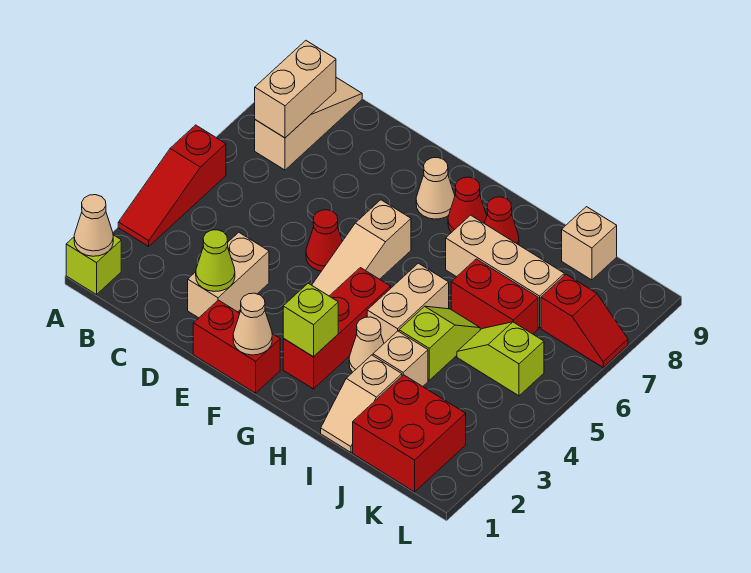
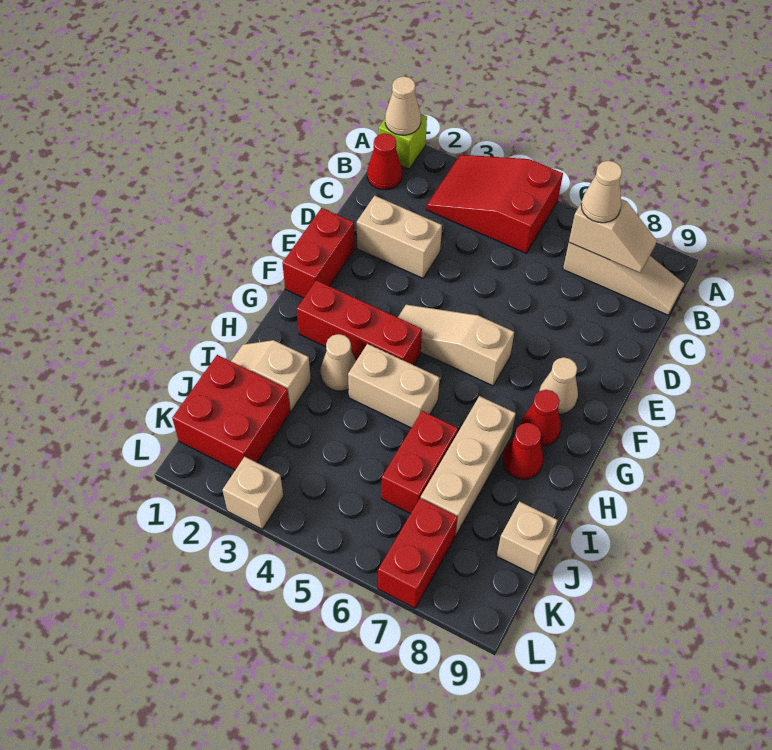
red 1x3 slope [118,125,226,246] -> red 2x3 slope [426,155,563,253]
tan 1x2 brick [255,41,336,138] -> tan 1x2 slope [569,199,657,273]
lime 1x1 cone [196,230,235,292] -> none
red 1x1 cone [306,210,342,271] -> red 1x1 cone moved to [367,133,402,190]
tan 1x1 cone [233,293,272,355] -> tan 1x1 cone moved to [581,161,622,223]
lime 1x1 brick [283,283,338,357] -> none
tan 1x1 brick [373,331,428,386] -> tan 1x1 brick moved to [222,457,283,529]
lime 1x2 slope [399,306,480,380] -> none
lime 1x2 slope [457,322,544,396] -> none
red 1x2 slope [541,275,628,367] -> red 1x2 brick [378,498,457,608]

